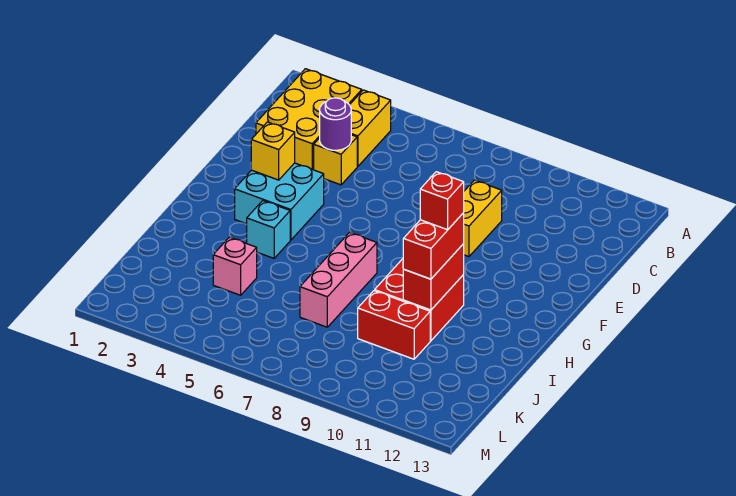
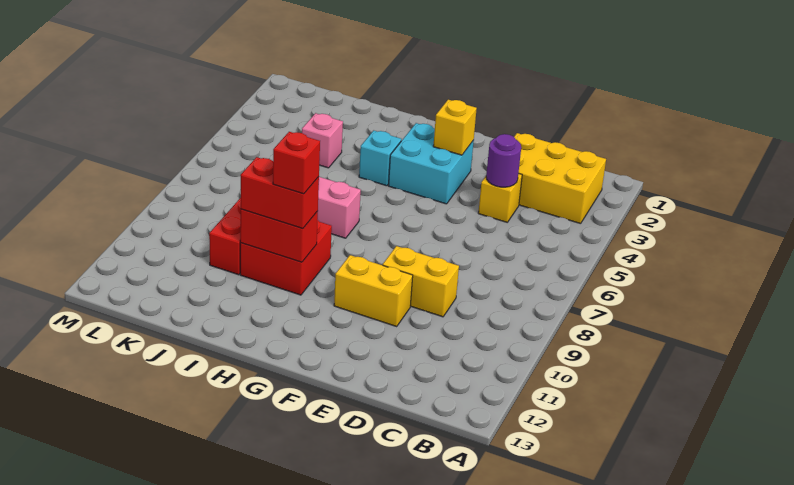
yellow 1x2 brick [350,90,391,166] -> yellow 1x2 brick moved to [334,255,413,326]

